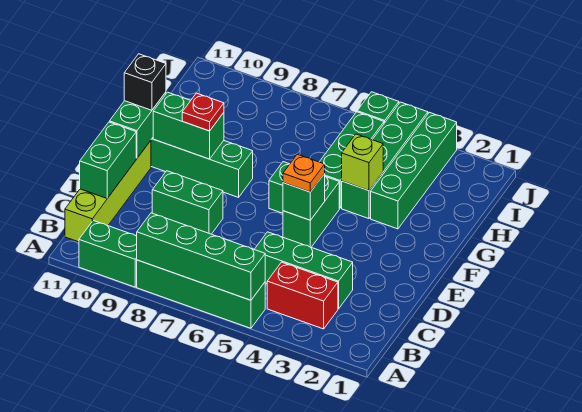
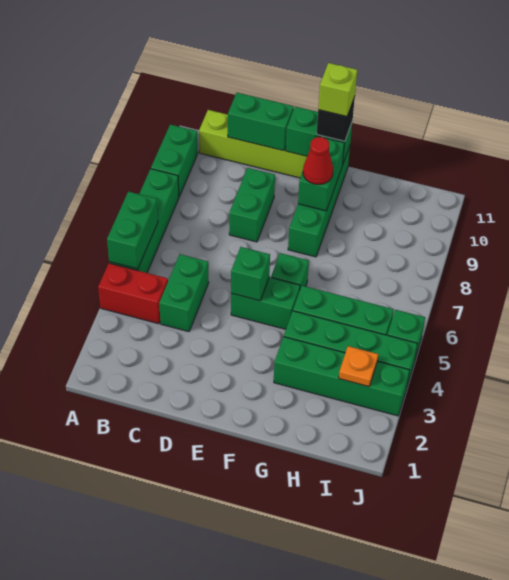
green 1x4 brick [137,213,265,300] -> green 1x2 brick [107,191,158,269]
red 1x2 brick [267,262,338,329] -> red 1x2 brick turned to [98,263,168,324]
green 1x3 brick [254,232,353,309] -> green 1x2 brick [159,254,209,332]
orange 1x1 plate [283,154,325,192] -> orange 1x1 plate moved to [339,346,378,387]
red 1x1 plate [182,93,224,131] -> red 1x1 cone [303,137,333,185]
lime 1x1 brick [342,134,383,191] -> lime 1x1 brick moved to [318,63,357,117]

